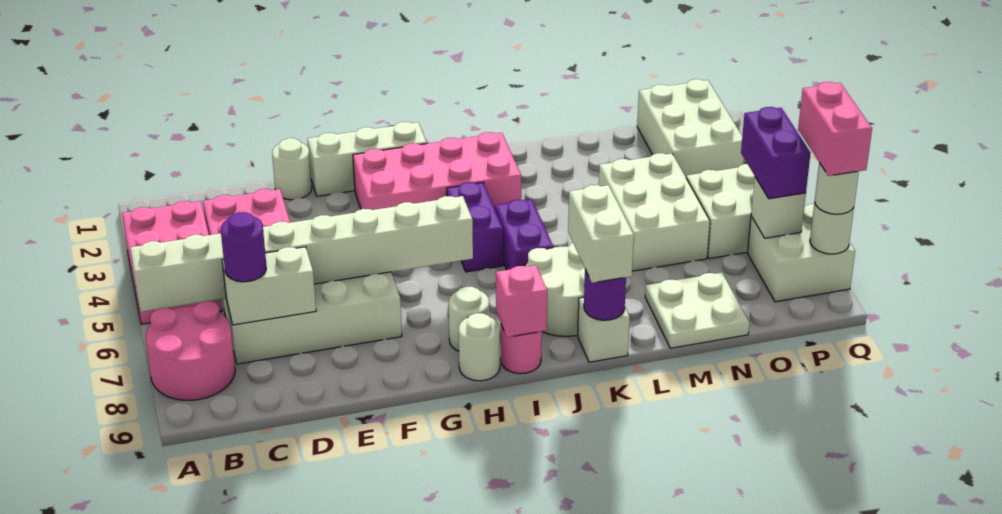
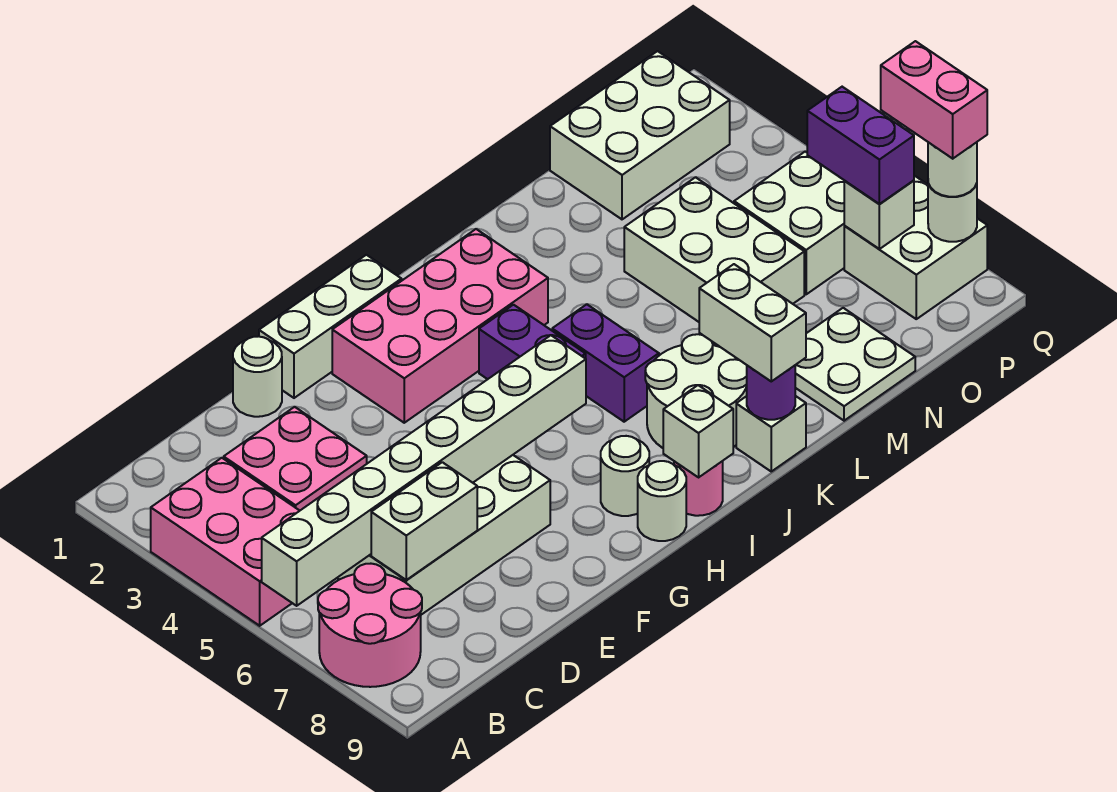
purple 1x1 round brick [221,212,266,282] -> none
pink 1x1 brick [496,265,547,337] -> white 1x1 brick [663,385,733,477]
white 2x3 brick [637,79,744,177] -> white 2x3 brick turned to [550,51,730,219]

